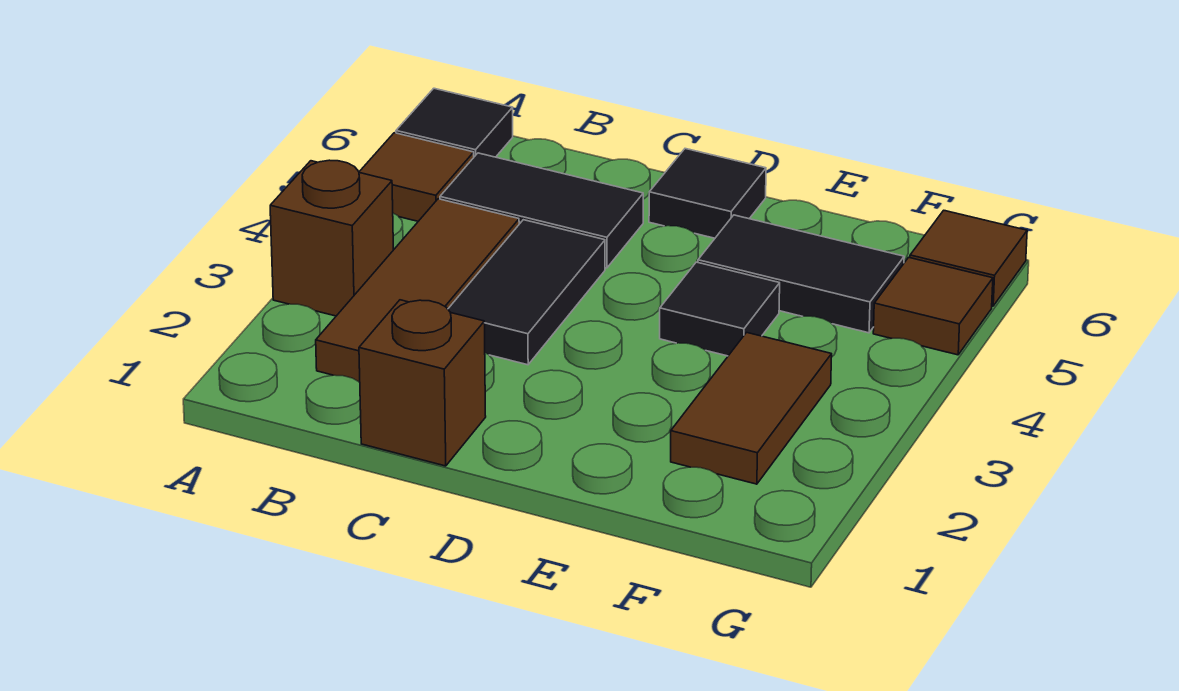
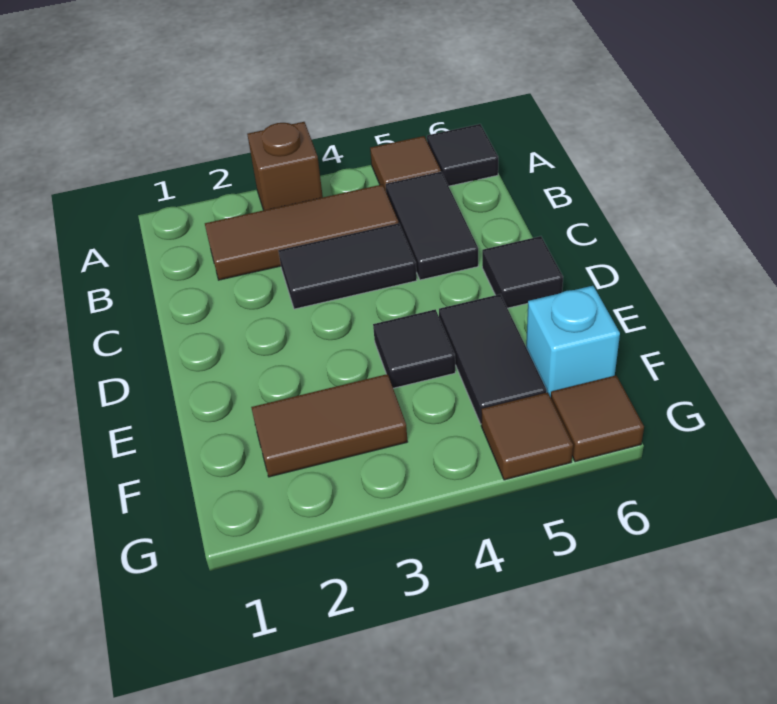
brown 1x1 brick [359,300,486,466] -> none
none -> cyan 1x1 brick [526,286,620,397]

